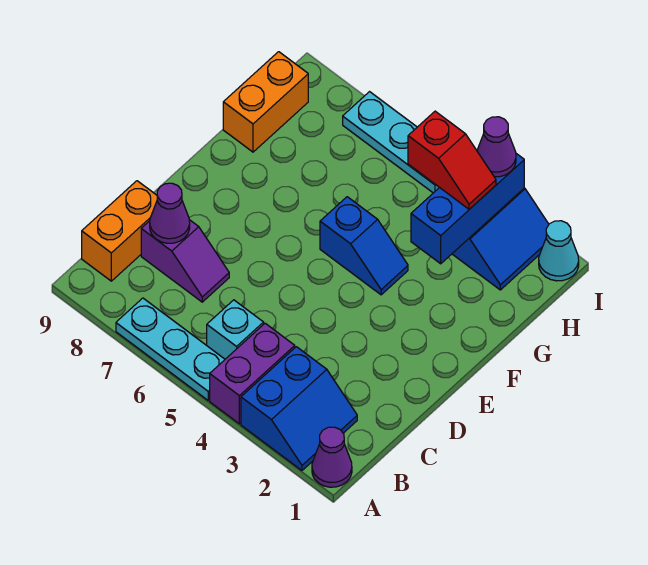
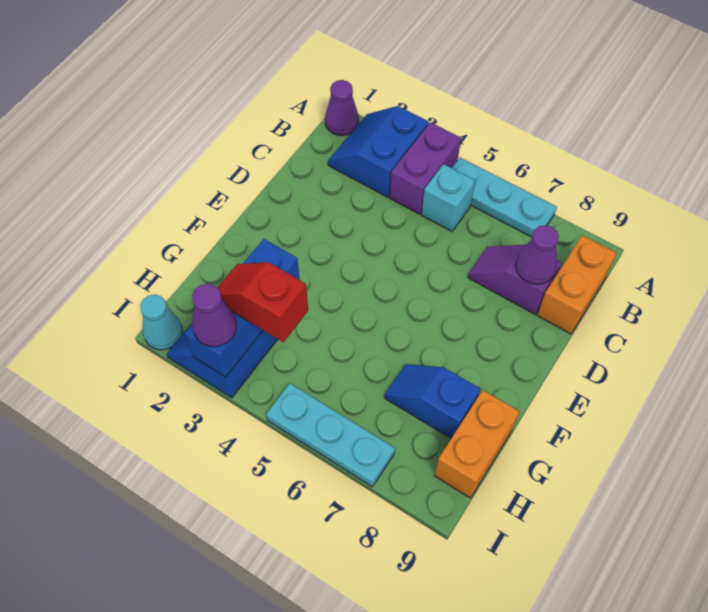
blue 1x2 slope [320,197,408,295] -> blue 1x2 slope moved to [384,364,481,438]

